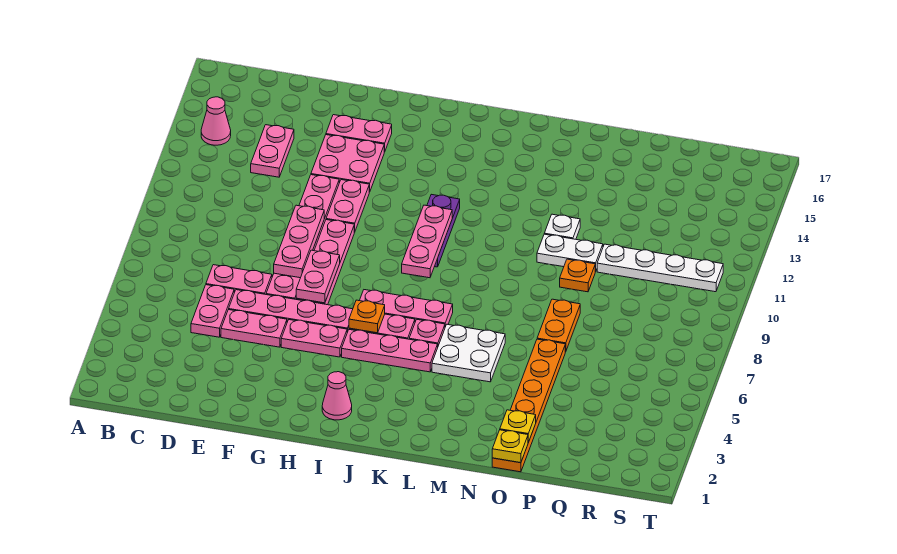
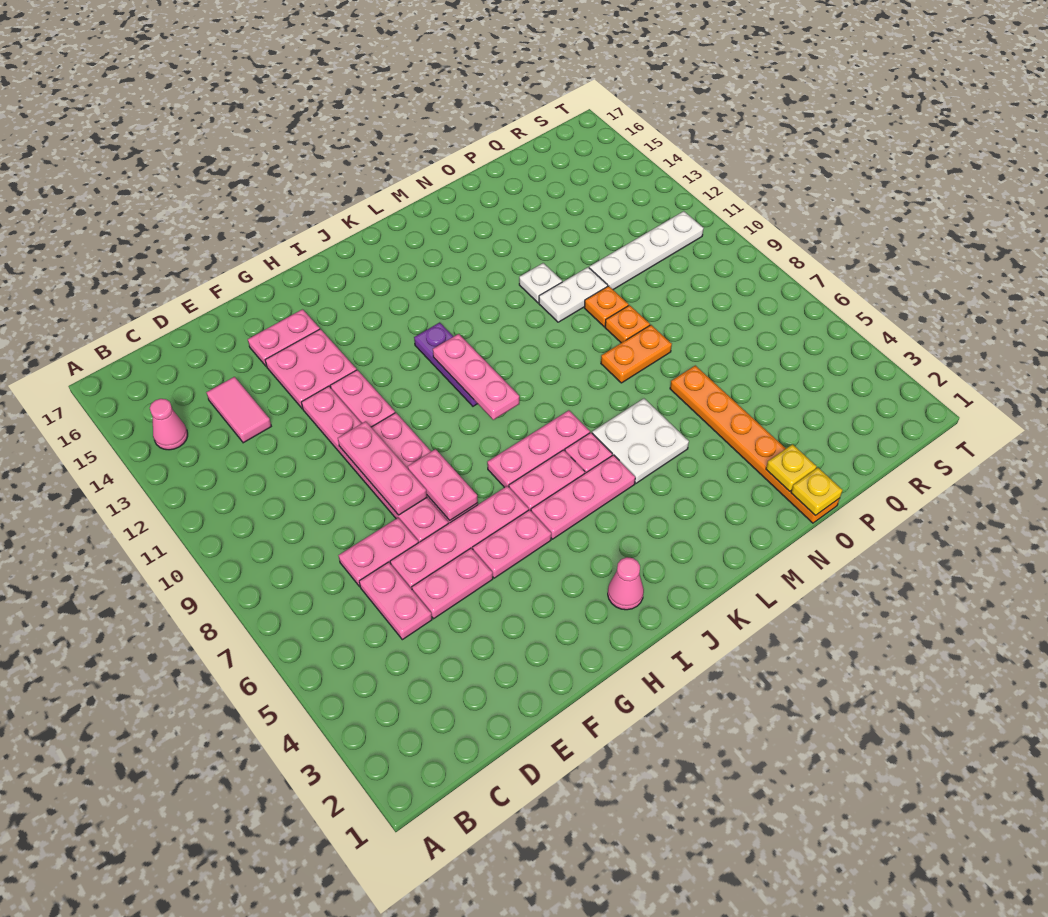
pink 1x2 plate [251,125,294,177] -> pink 1x2 tile [206,377,271,443]
orange 1x1 plate [349,300,385,333] -> orange 1x1 plate moved to [605,305,650,343]
orange 1x2 plate [537,299,580,352] -> orange 1x2 plate turned to [601,325,672,383]

